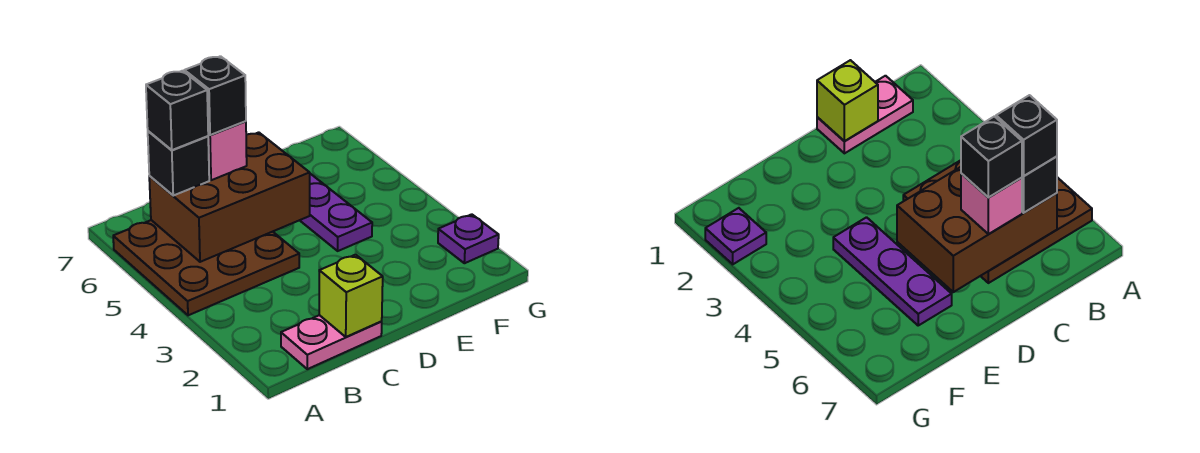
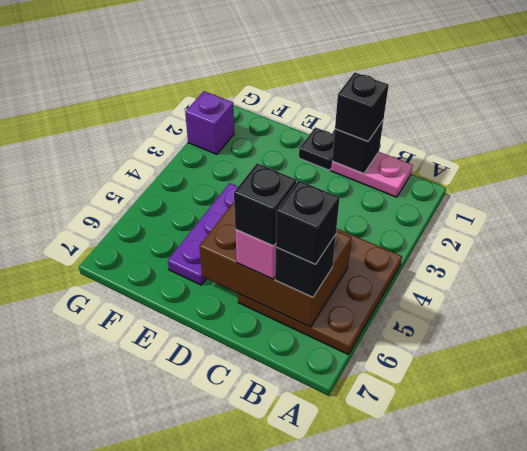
lime 1x1 brick [319,255,383,337] -> black 1x1 brick [332,121,383,174]
none -> black 1x1 brick [335,72,389,141]
none -> black 1x1 plate [299,127,334,170]
purple 1x1 plate [438,214,499,263] -> purple 1x1 brick [185,91,234,154]

